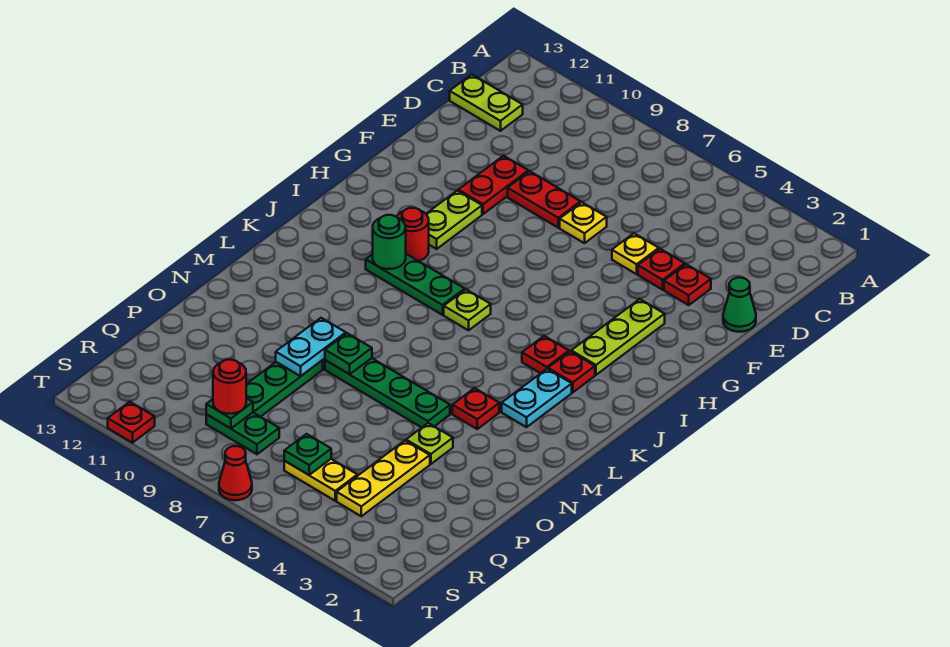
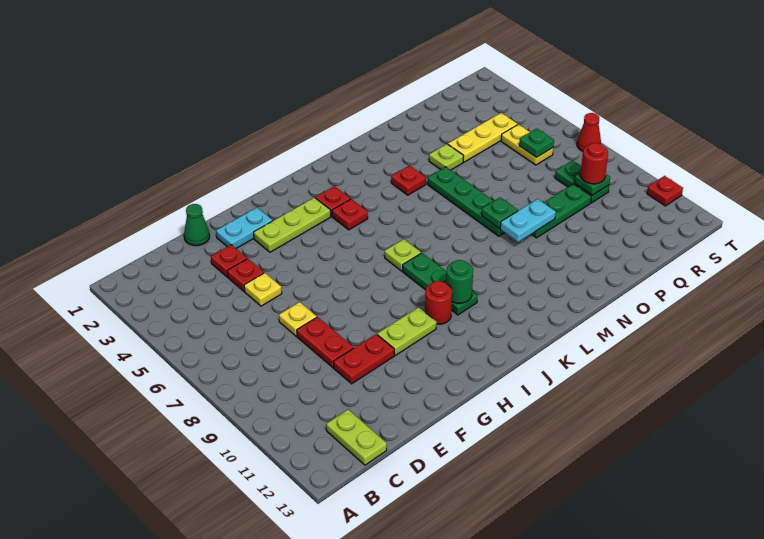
cyan 1x2 plate [502,369,572,427] -> cyan 1x2 plate moved to [216,208,273,248]

